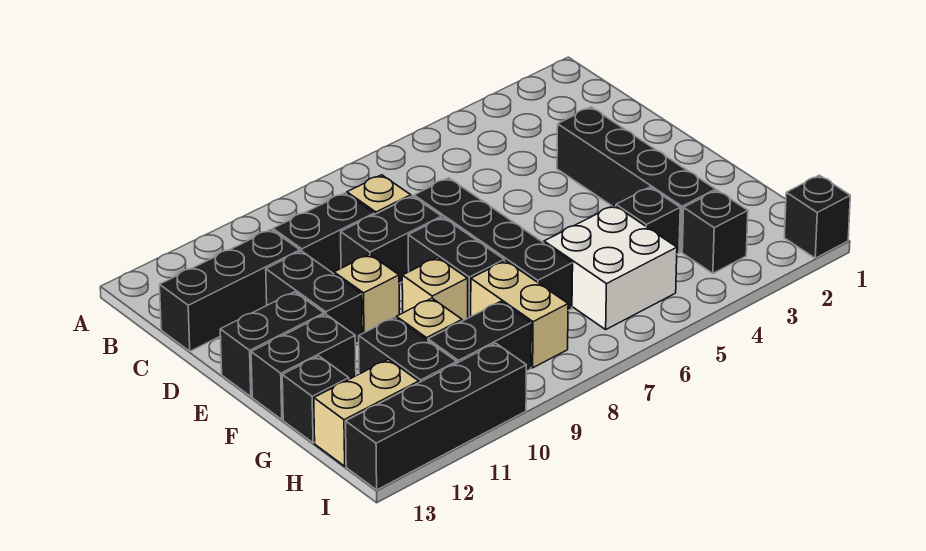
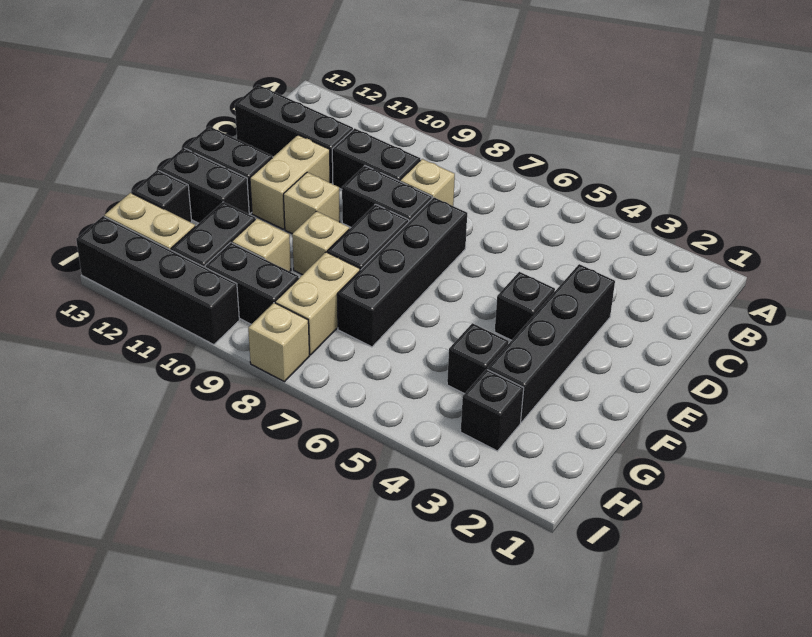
black 1x2 brick [266,251,362,343] -> tan 1x2 brick [250,135,330,229]
white 2x2 brick [544,205,677,329] -> none
black 1x1 brick [784,175,850,258] -> black 1x1 brick moved to [495,272,555,340]
none -> tan 1x1 brick [248,303,309,382]

